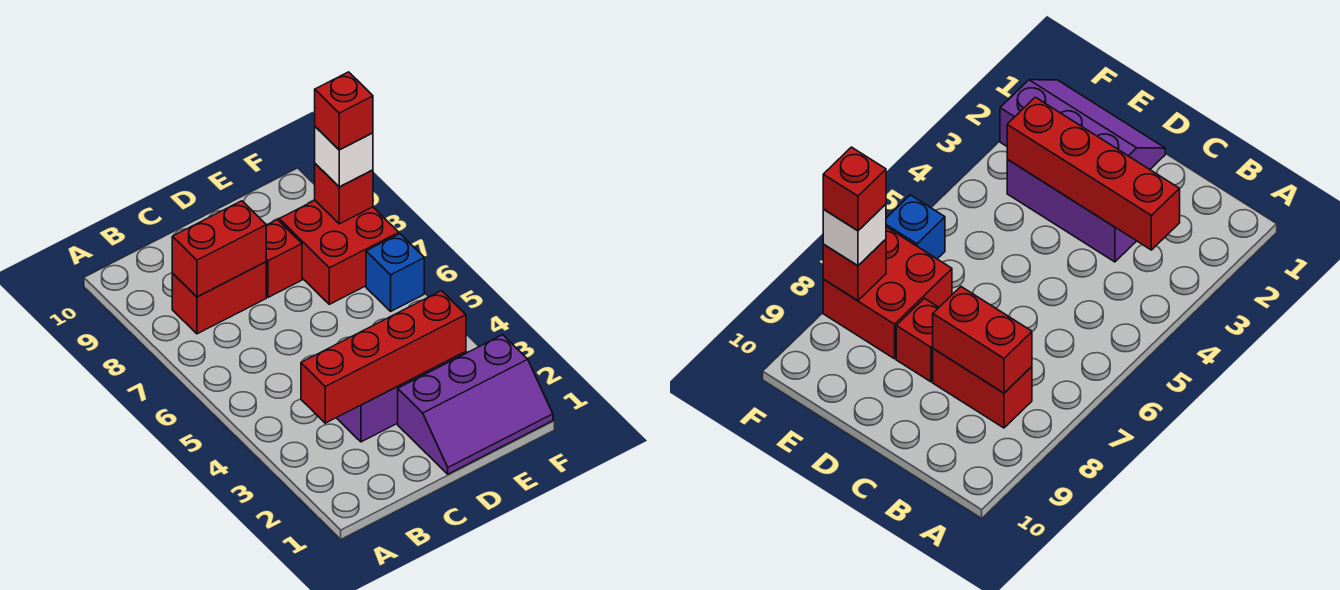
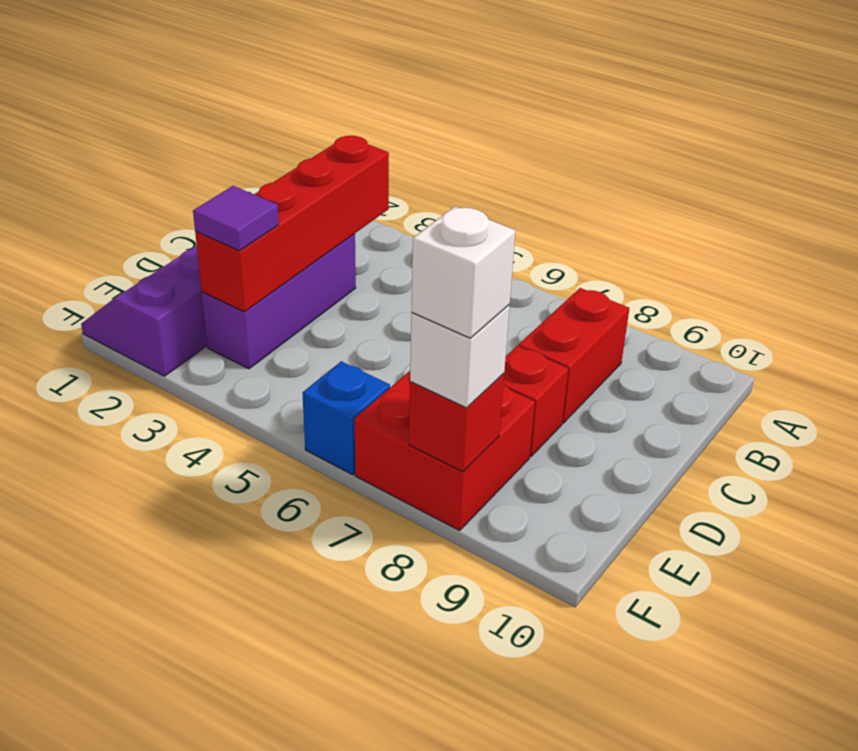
red 1x2 brick [172,201,266,297] -> none
none -> purple 1x1 tile [193,186,279,251]
red 1x1 brick [315,72,373,150] -> white 1x1 brick [412,207,515,338]

